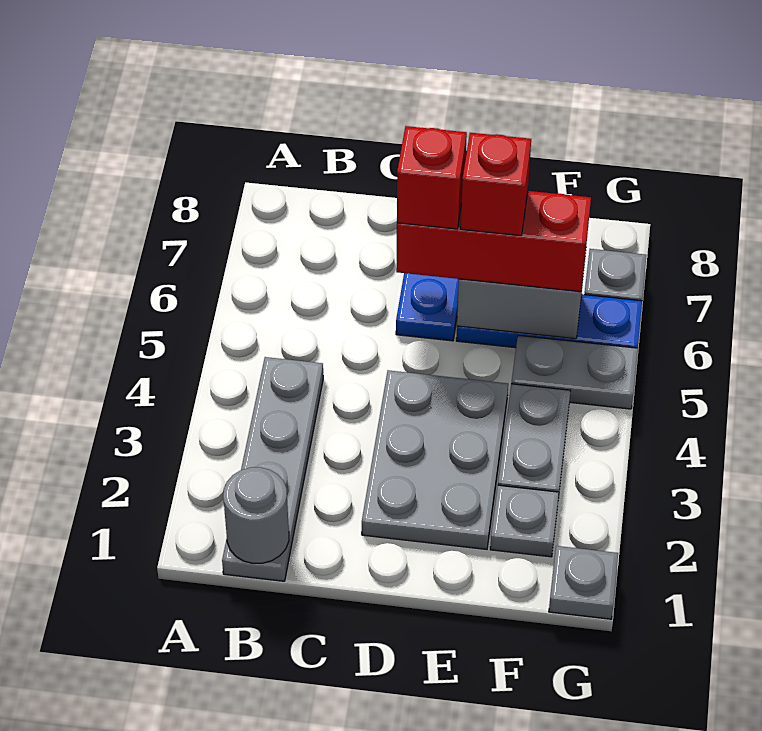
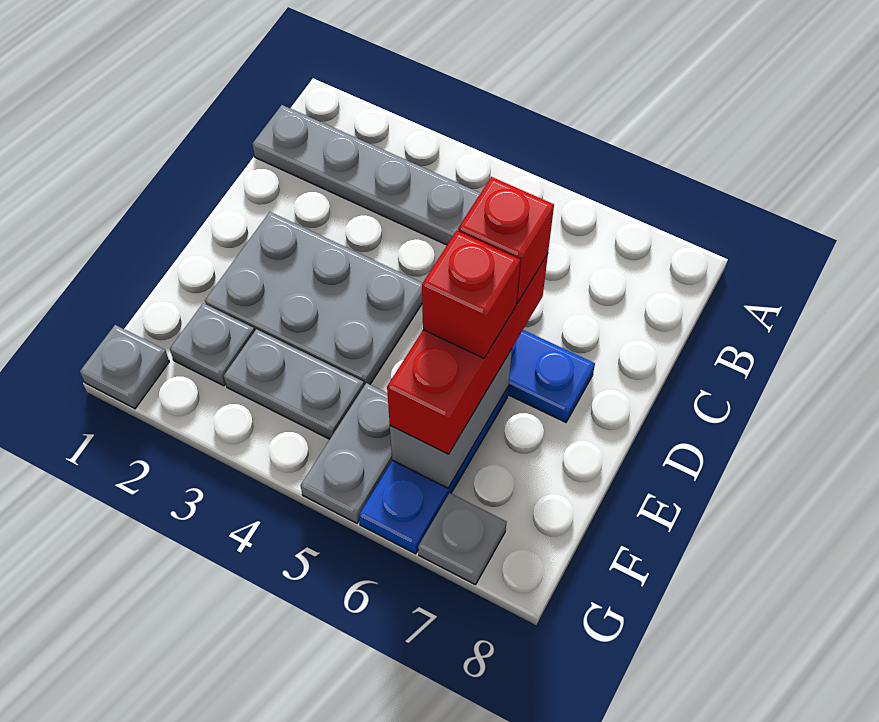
grey 1x1 round brick [223,467,289,563] -> none

